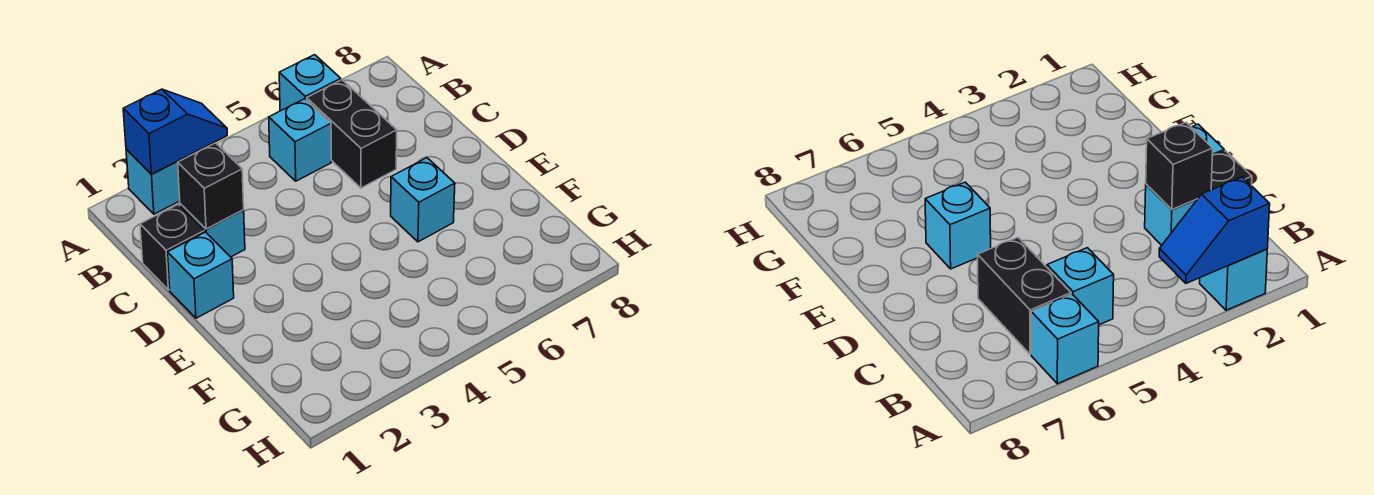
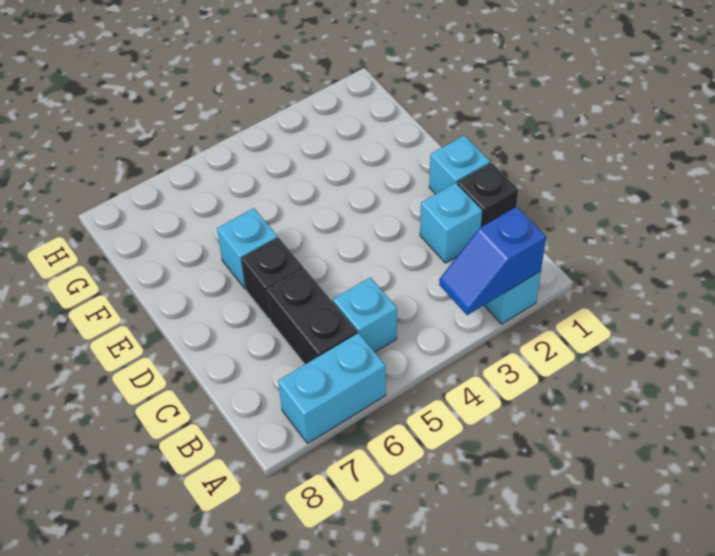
cyan 1x1 brick [279,55,341,111] -> cyan 1x2 brick [278,333,386,443]
black 1x1 brick [178,143,244,229] -> black 1x1 brick moved to [241,238,303,320]

